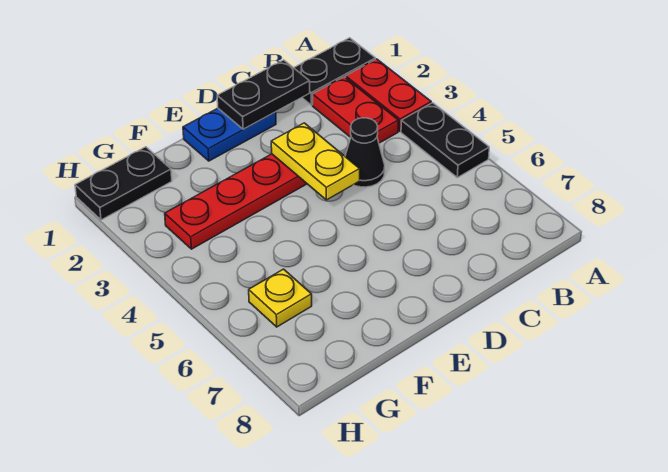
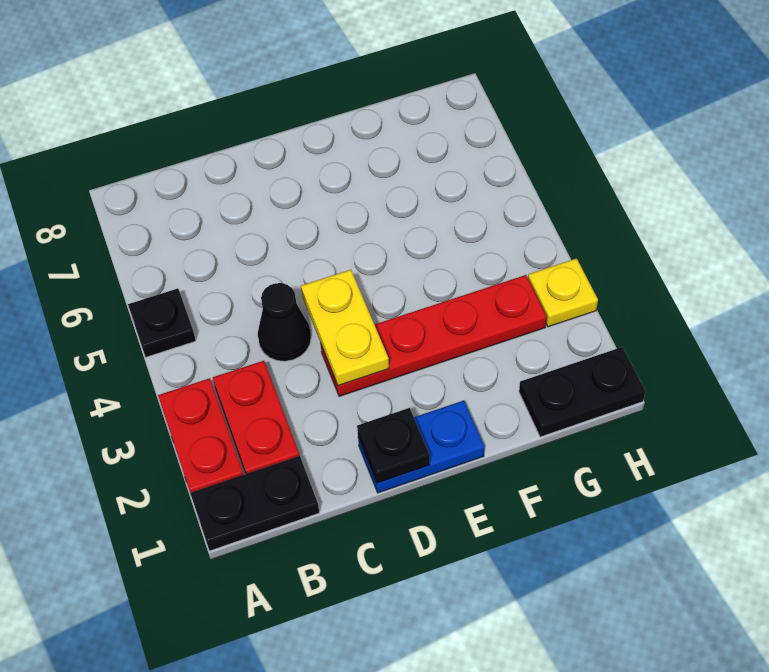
black 1x2 plate [401,103,489,178] -> black 1x1 plate [128,288,196,357]
black 1x2 plate [217,60,310,129] -> black 1x1 plate [357,408,430,483]
yellow 1x1 plate [249,269,312,327] -> yellow 1x1 plate moved to [528,258,598,327]

